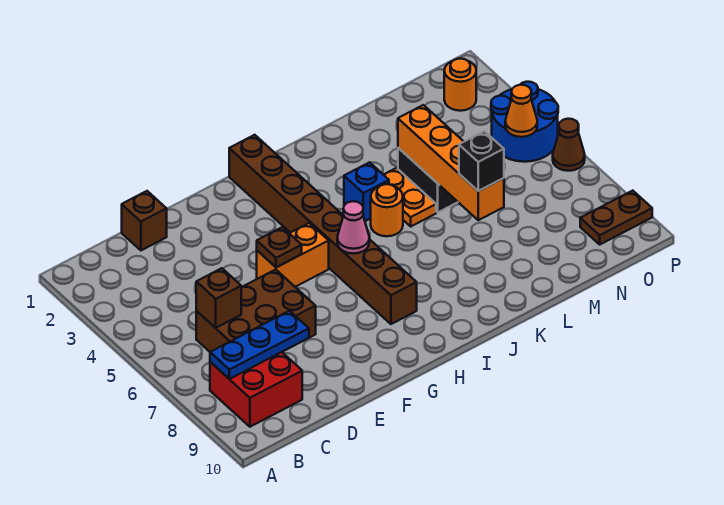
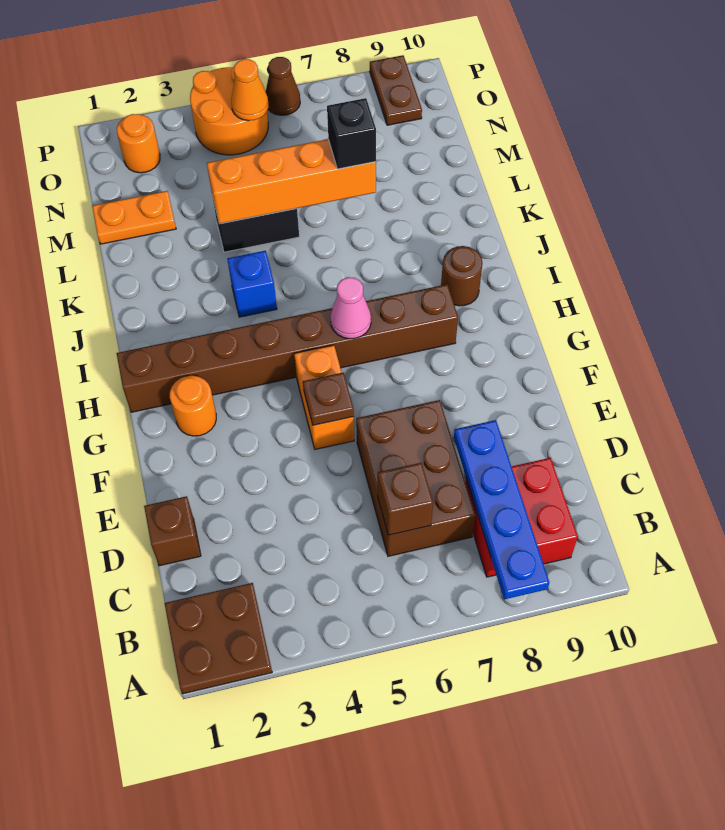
none -> brown 2x2 plate [165,583,272,694]
blue 1x3 plate [210,311,309,379] -> blue 1x4 plate [454,420,549,599]
none -> brown 1x1 round brick [441,246,482,306]
orange 1x1 round brick [371,184,403,236] -> orange 1x1 round brick moved to [170,376,216,436]
orange 1x2 plate [384,168,436,226] -> orange 1x2 plate moved to [92,191,176,244]
blue 2x2 round brick [491,82,558,162] -> orange 2x2 round brick [190,67,268,155]

